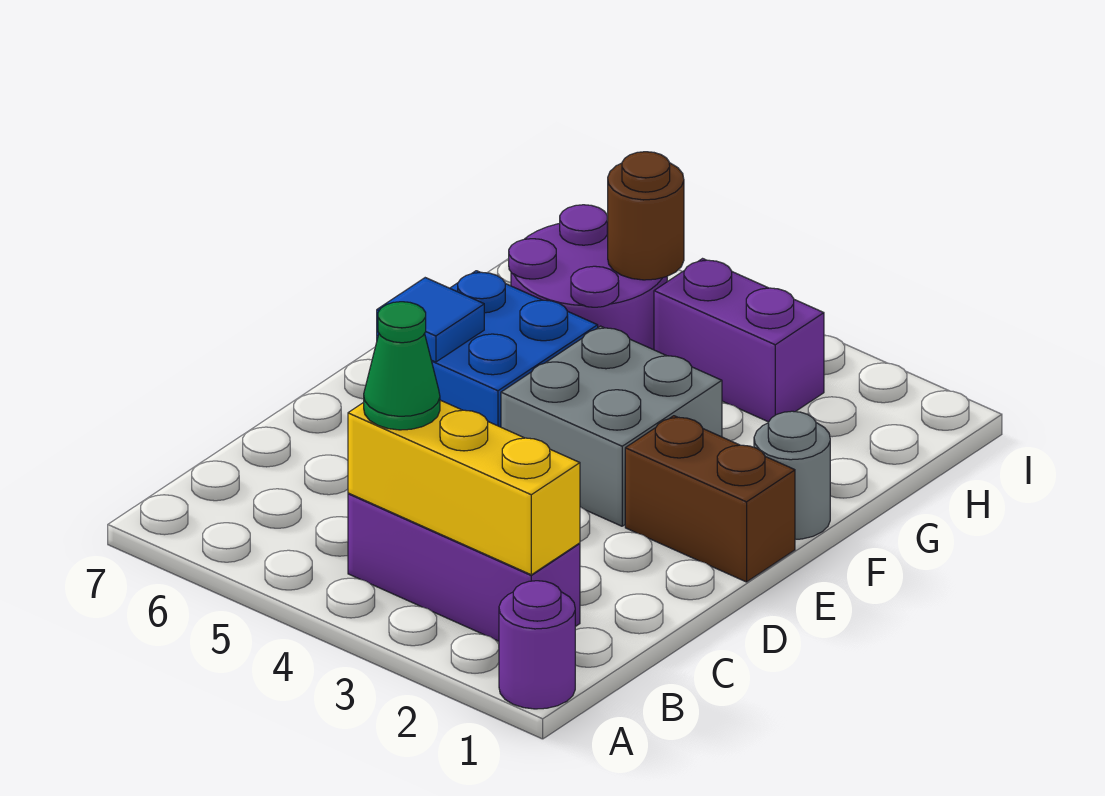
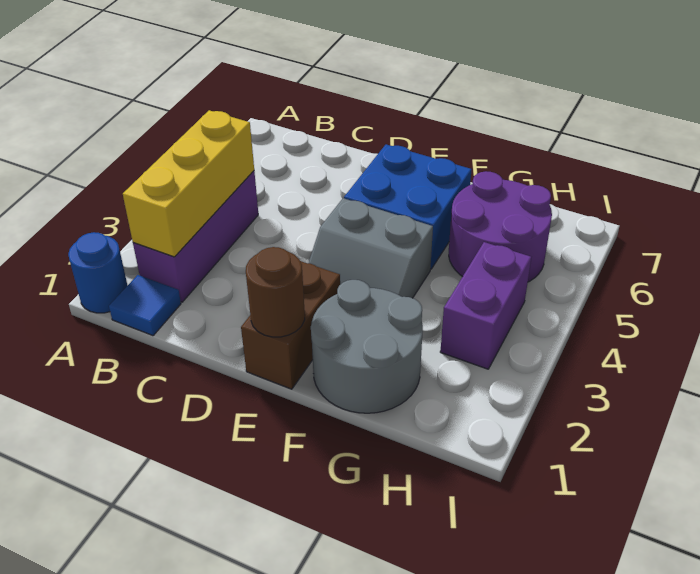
purple 1x1 round brick [499,581,575,709] -> blue 1x1 round brick [68,232,128,313]
green 1x1 cone [364,302,440,430] -> none
grey 2x2 brick [501,326,722,526] -> grey 2x2 slope [309,198,433,298]
blue 1x1 tile [377,278,484,362] -> blue 1x1 tile moved to [109,275,181,336]
grey 1x1 round brick [754,411,830,539] -> grey 2x2 round brick [311,280,423,413]
brown 1x1 round brick [607,152,684,280] -> brown 1x1 round brick moved to [246,247,305,337]

